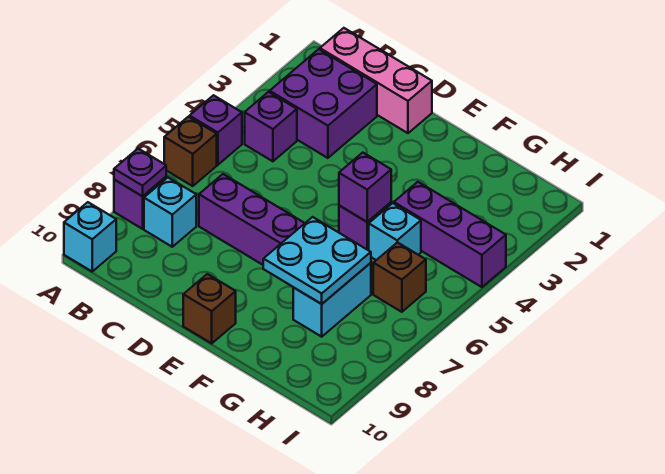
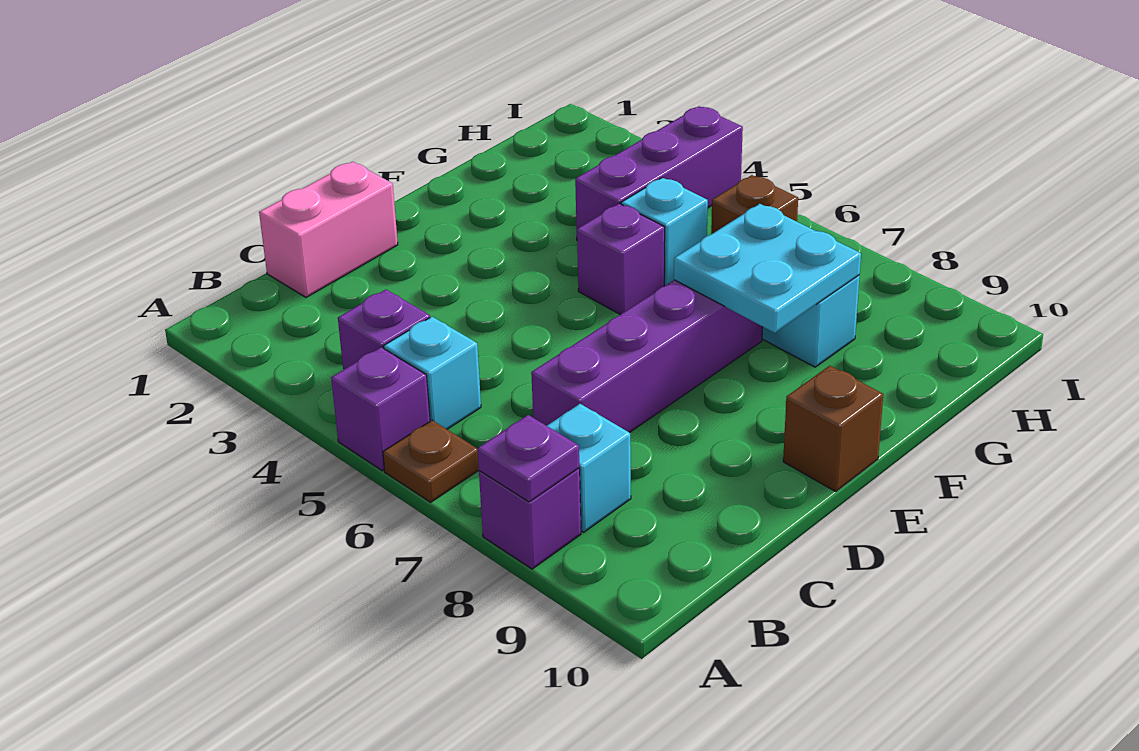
brown 1x1 brick [164,117,217,186] -> brown 1x1 plate [383,420,479,502]
cyan 1x1 brick [64,202,116,271] -> cyan 1x1 brick moved to [384,317,481,429]
pink 1x3 brick [320,28,432,133] -> pink 1x2 brick [259,162,398,297]
purple 2x2 brick [270,49,377,158] -> none
purple 1x1 brick [339,153,391,222] -> none

